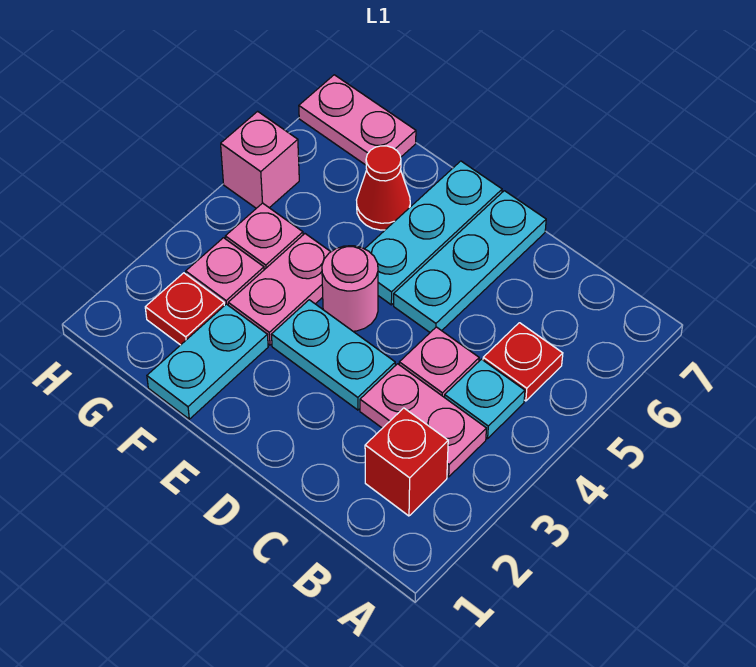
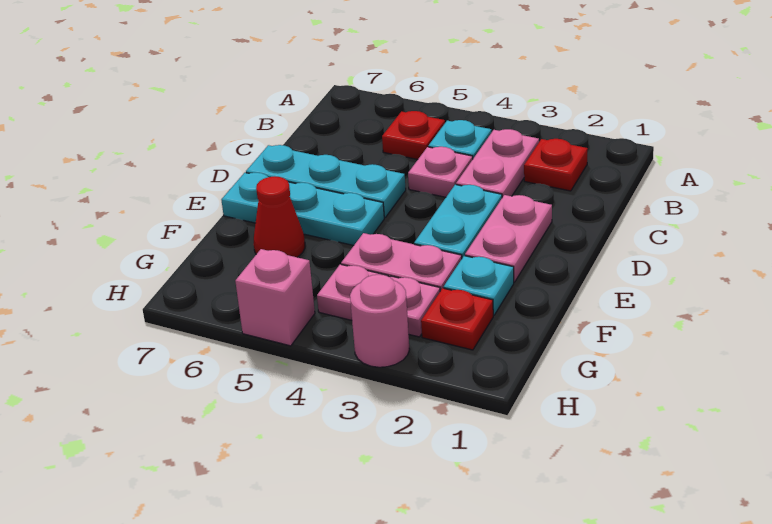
red 1x1 brick [365,408,448,516] -> red 1x1 plate [524,139,588,191]
pink 1x1 round brick [322,246,378,331] -> pink 1x1 round brick moved to [350,275,410,367]
cyan 1x2 plate [147,304,268,419] -> cyan 1x1 plate [444,256,514,315]
pink 1x2 plate [299,75,416,165] -> pink 1x2 plate moved to [465,195,552,282]

